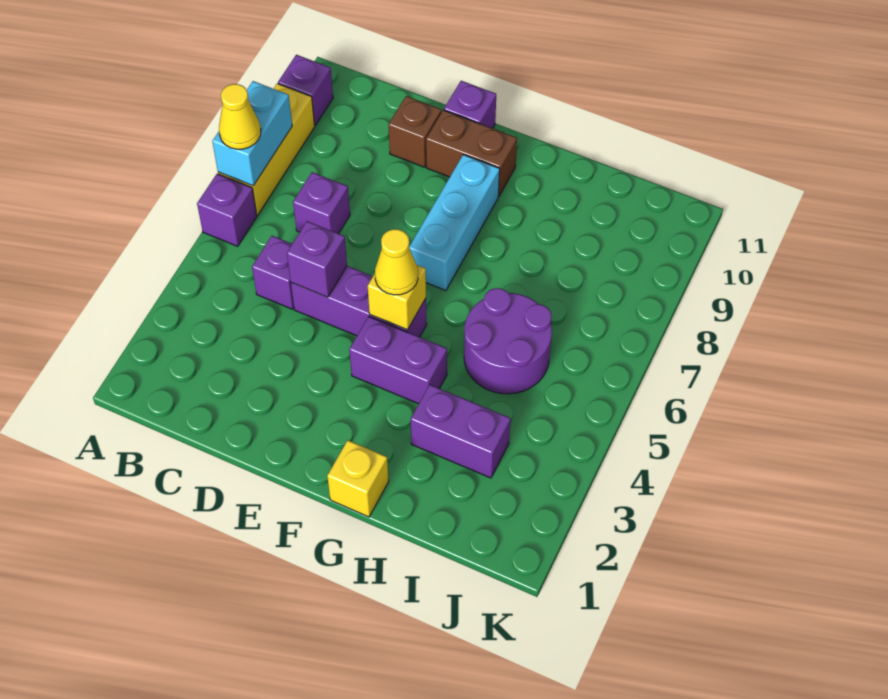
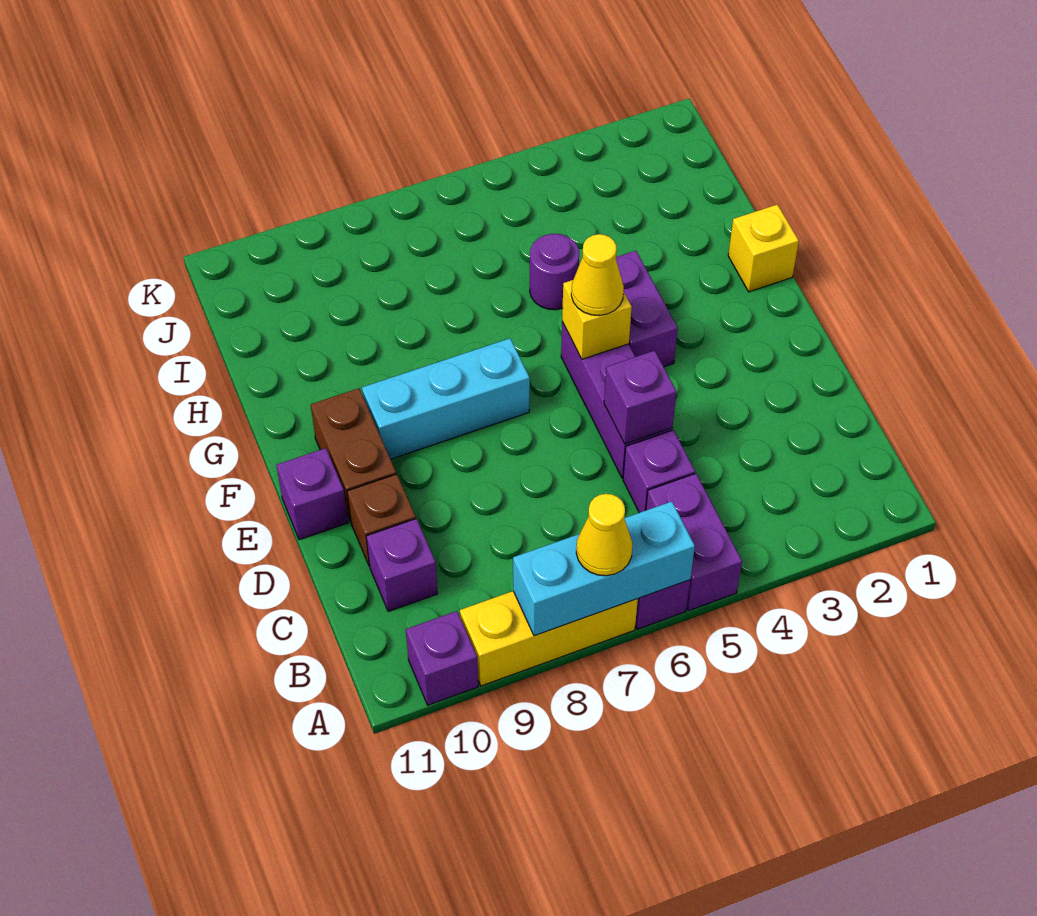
cyan 1x2 brick [212,81,292,186] -> cyan 1x3 brick [513,502,695,636]
purple 1x1 brick [293,172,350,234] -> purple 1x1 brick moved to [366,519,438,611]
purple 1x2 brick [411,385,511,478] -> purple 1x2 brick moved to [646,474,742,611]
purple 2x2 round brick [464,288,552,394] -> purple 1x1 round brick [530,234,579,310]

